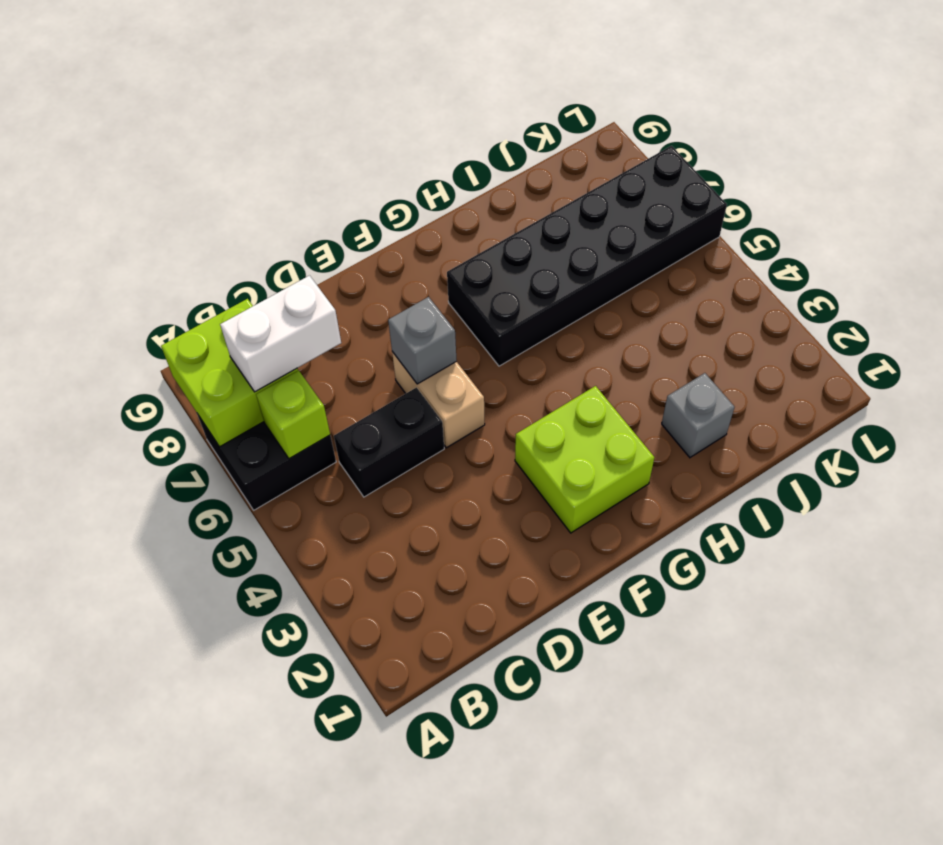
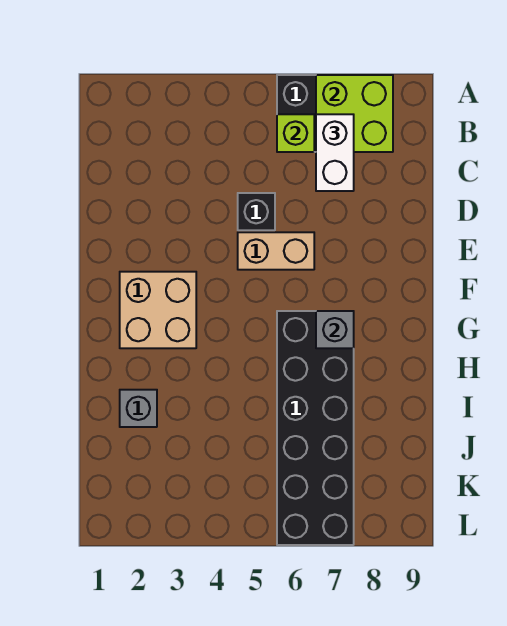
black 1x2 brick [334,388,444,497] -> black 1x1 brick [238,193,275,230]
grey 1x1 brick [388,297,457,384] -> grey 1x1 brick moved to [316,311,354,348]
lime 2x2 brick [515,386,654,533] -> tan 2x2 brick [120,272,196,348]

